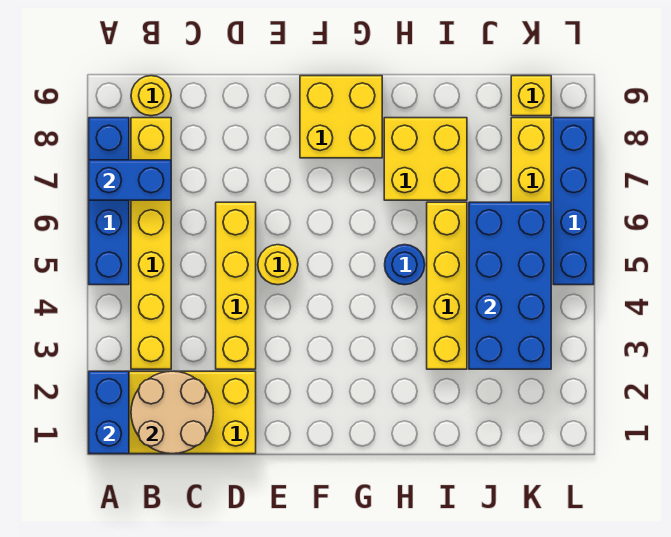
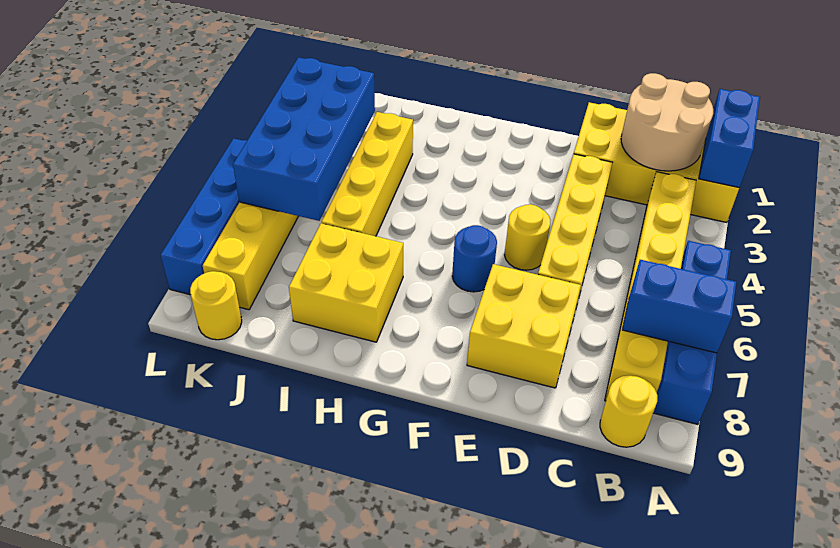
yellow 2x2 brick [300,76,382,158] -> yellow 2x2 brick moved to [467,264,581,388]
blue 1x1 round brick [385,245,425,285] -> blue 1x1 round brick moved to [452,225,497,292]
yellow 1x1 brick [511,76,551,116] -> yellow 1x1 round brick [190,271,242,340]

